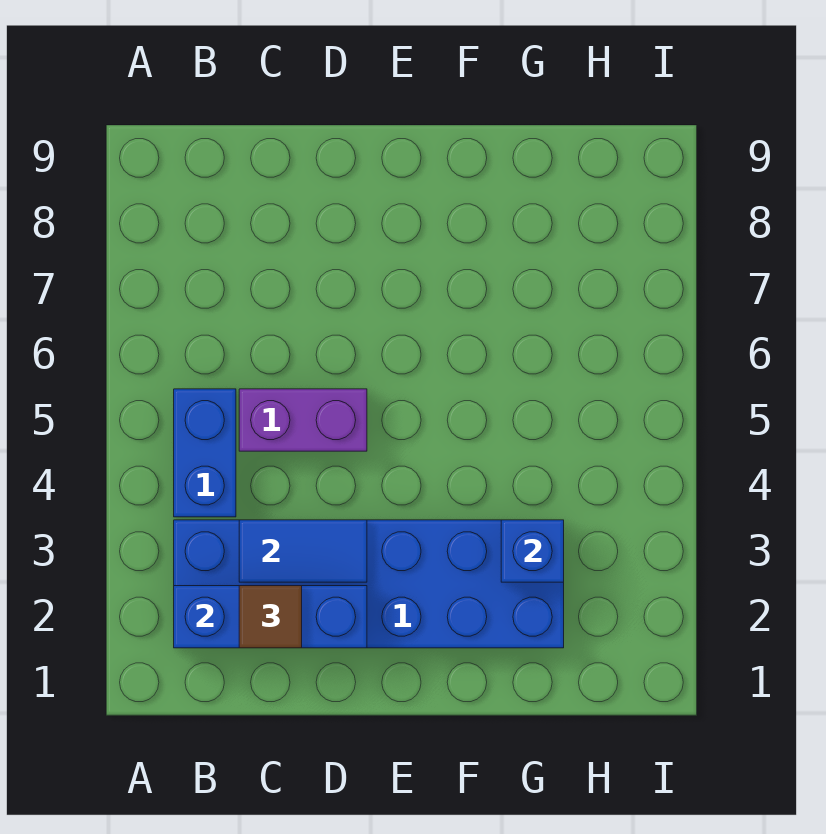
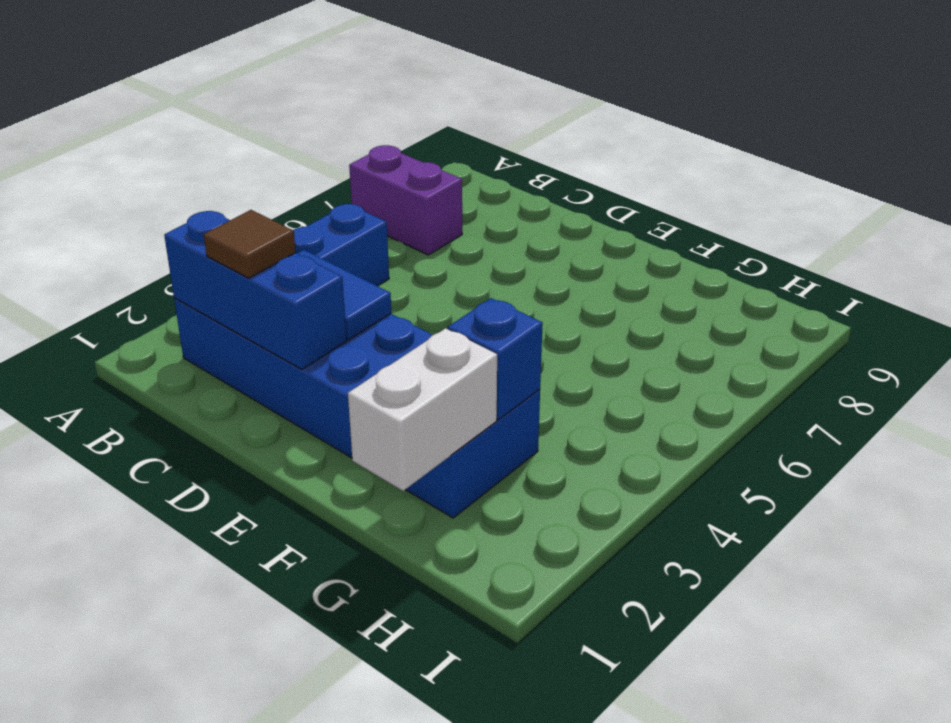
purple 1x2 brick [239,389,367,451] -> purple 1x2 brick moved to [349,145,462,255]
none -> white 1x2 brick [348,328,497,491]

